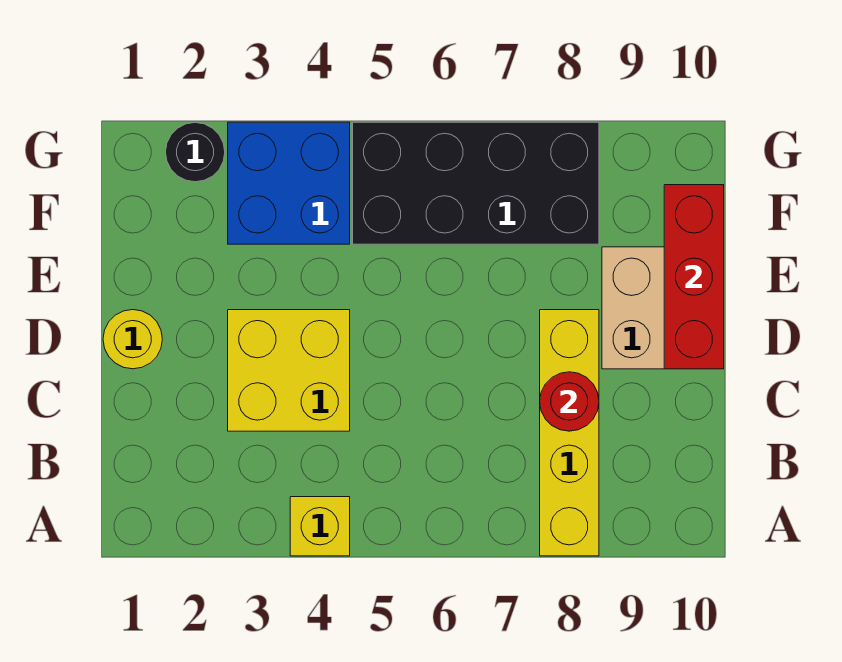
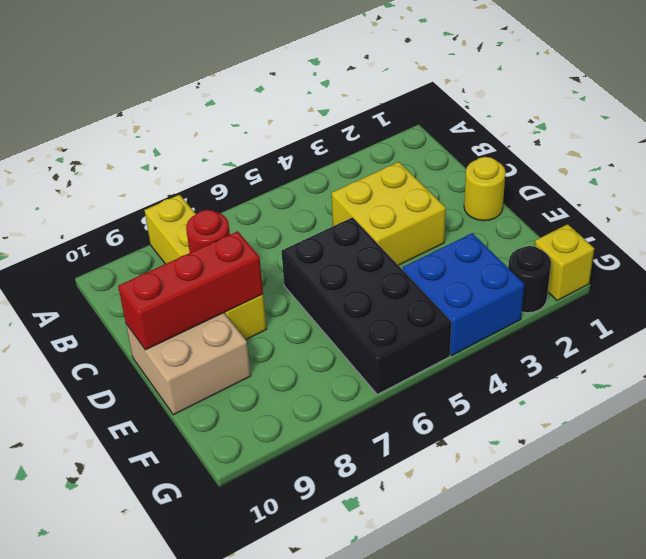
yellow 1x1 brick [290,497,350,556] -> yellow 1x1 brick moved to [535,224,594,301]
red 1x3 brick [664,185,724,369] -> red 1x3 brick turned to [118,231,263,350]
black 2x4 brick [353,122,599,244] -> black 2x4 brick turned to [281,217,451,394]

